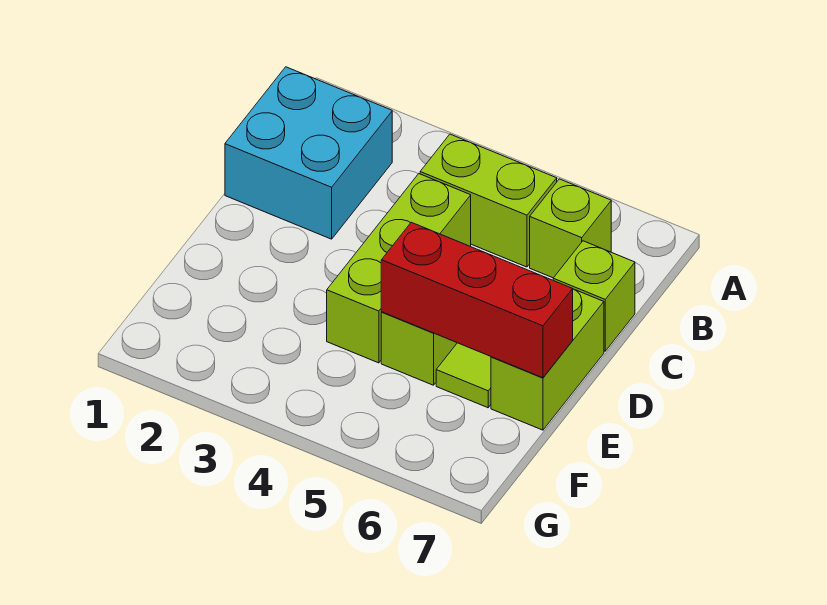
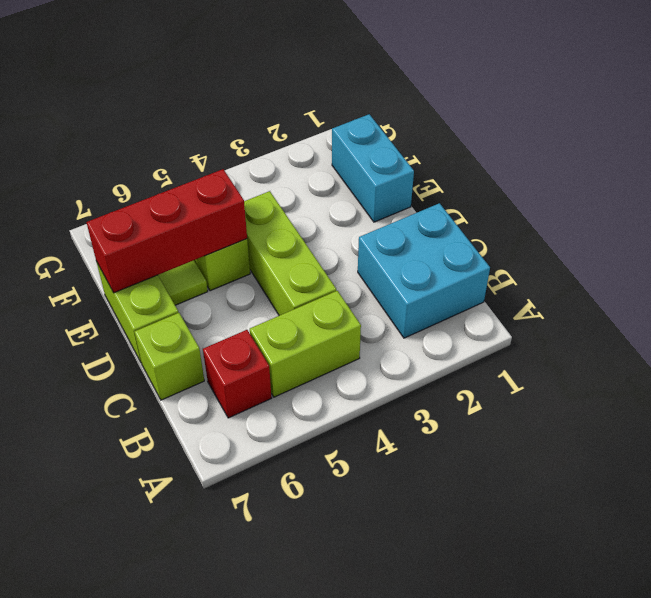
lime 1x1 brick [530,179,611,278] -> red 1x1 brick [203,330,271,418]
none -> cyan 1x2 brick [332,114,414,222]

